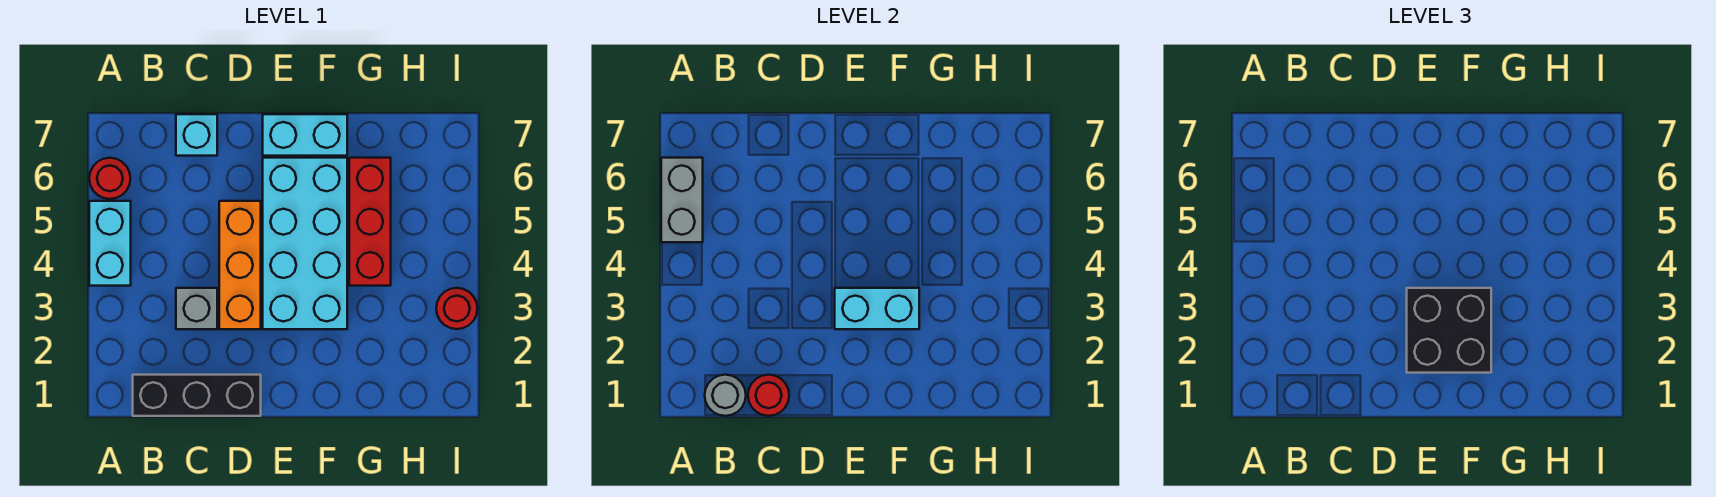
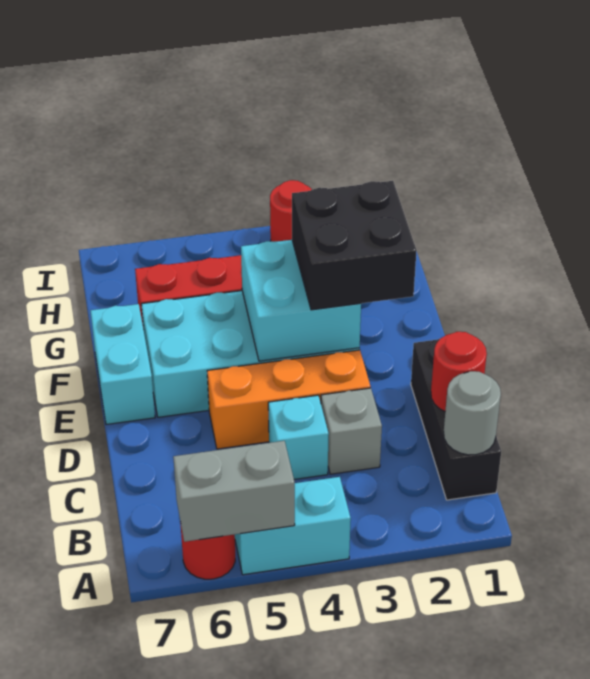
cyan 1x1 brick [176,114,217,156] -> cyan 1x1 brick moved to [268,395,329,479]
cyan 1x2 brick [835,288,919,329] -> cyan 2x2 brick [241,240,361,361]

